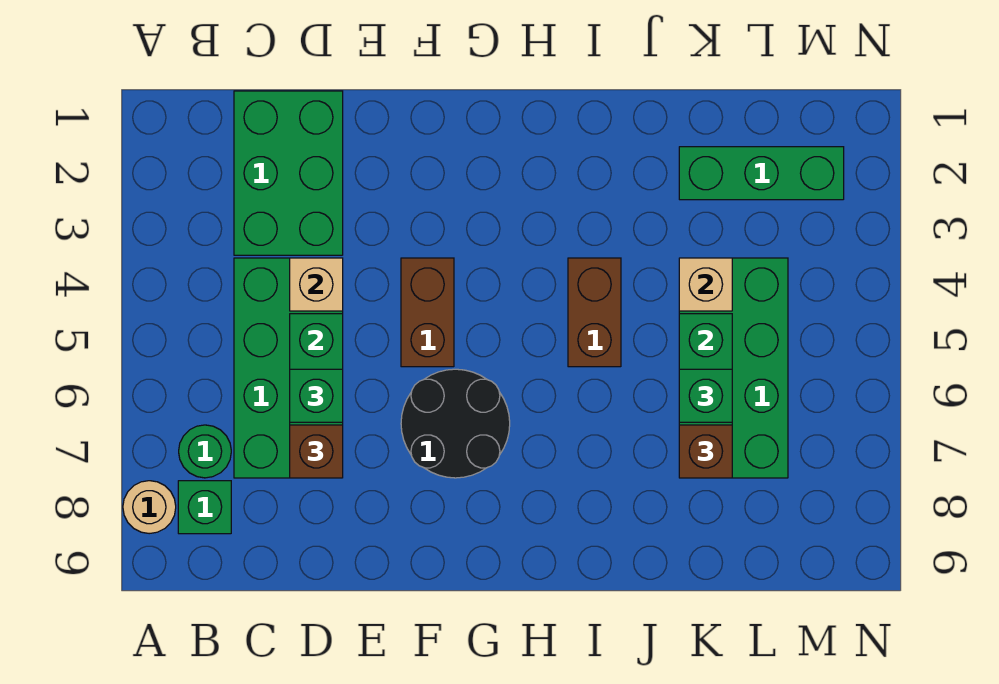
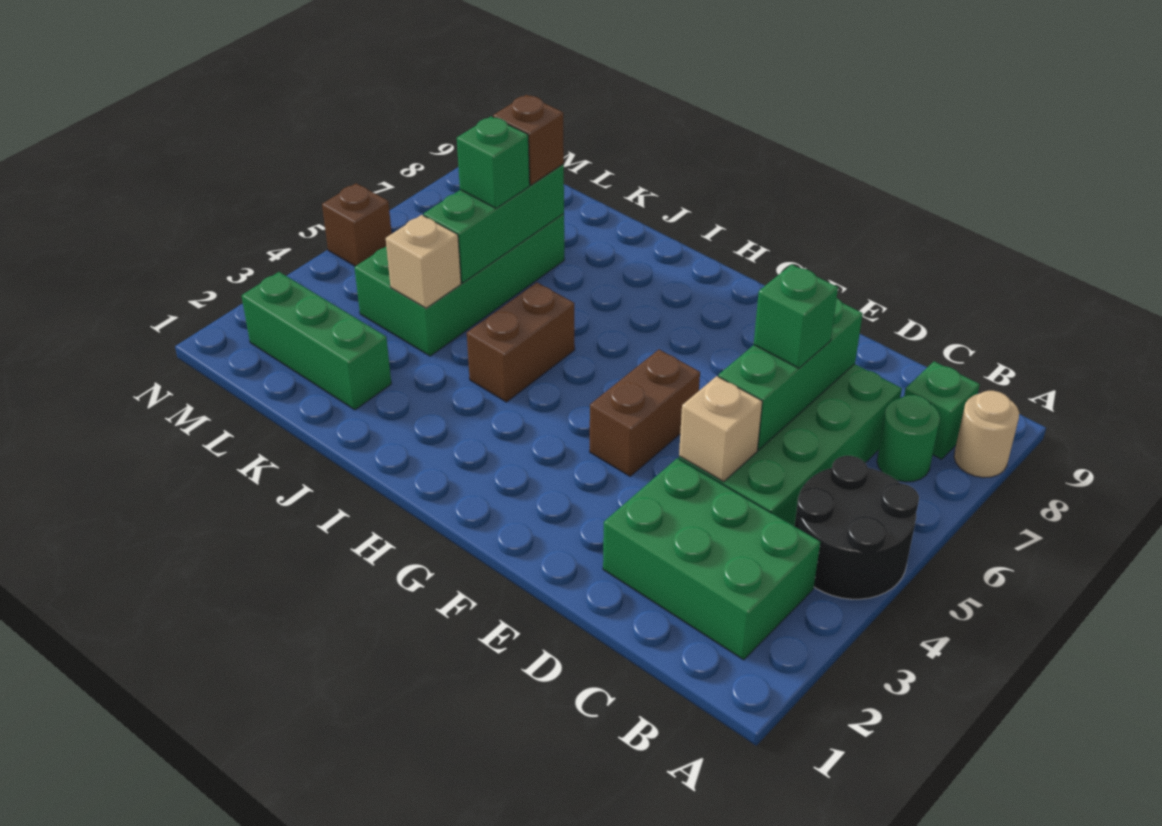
green 2x3 brick [234,91,343,255] -> green 2x3 brick turned to [603,458,820,660]
brown 1x1 brick [290,425,343,478] -> brown 1x1 brick moved to [322,183,392,266]
black 2x2 round brick [401,369,510,478] -> black 2x2 round brick moved to [795,456,919,599]

